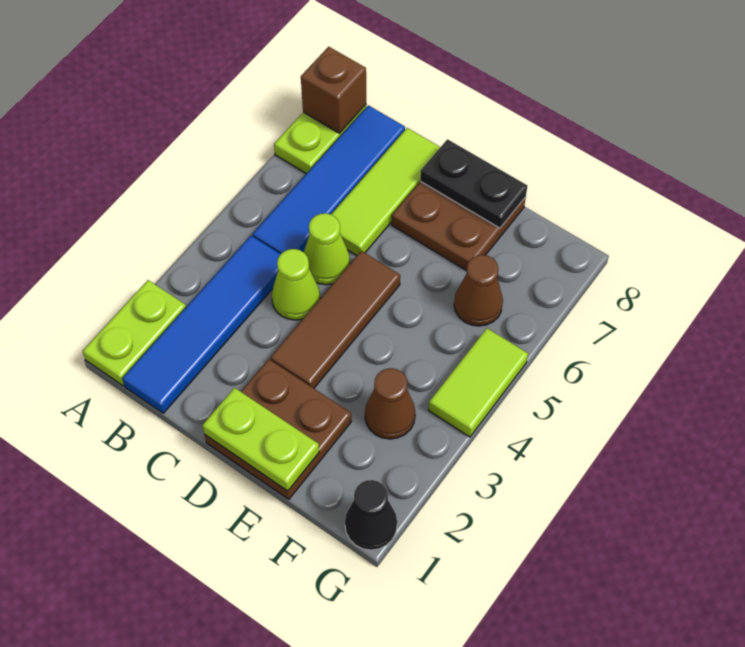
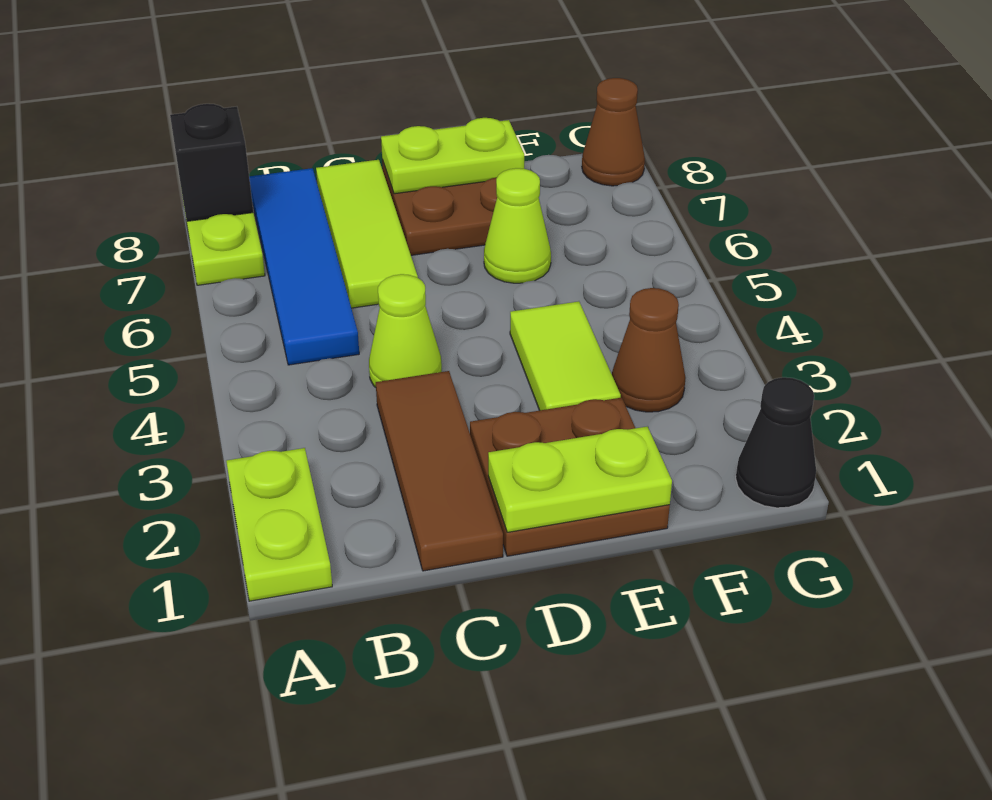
brown 1x1 brick [301,47,366,133] -> black 1x1 brick [170,104,253,221]
blue 1x4 tile [122,236,280,413] -> none
lime 1x1 cone [304,213,350,285] -> lime 1x1 cone moved to [484,168,551,283]
brown 1x3 tile [270,251,400,388] -> brown 1x3 tile moved to [376,371,503,571]
black 1x2 plate [420,139,527,228] -> lime 1x2 plate [381,118,524,194]
brown 1x1 cone [454,255,503,326] -> brown 1x1 cone moved to [582,78,645,186]
lime 1x2 tile [429,328,528,437] -> lime 1x2 tile moved to [510,301,621,411]

